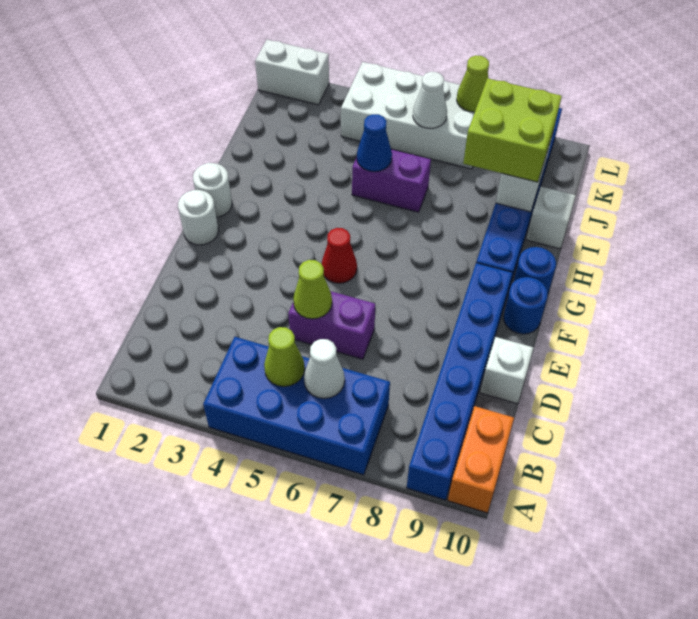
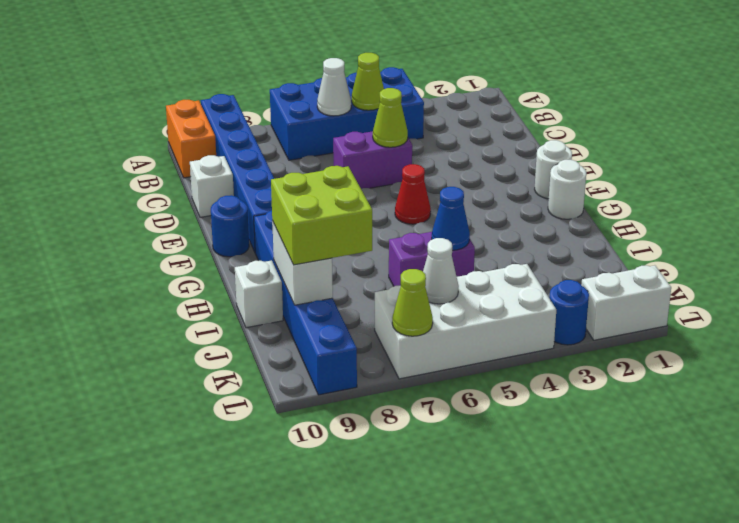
blue 1x1 round brick [514,247,556,292] -> blue 1x1 round brick moved to [549,280,589,345]

